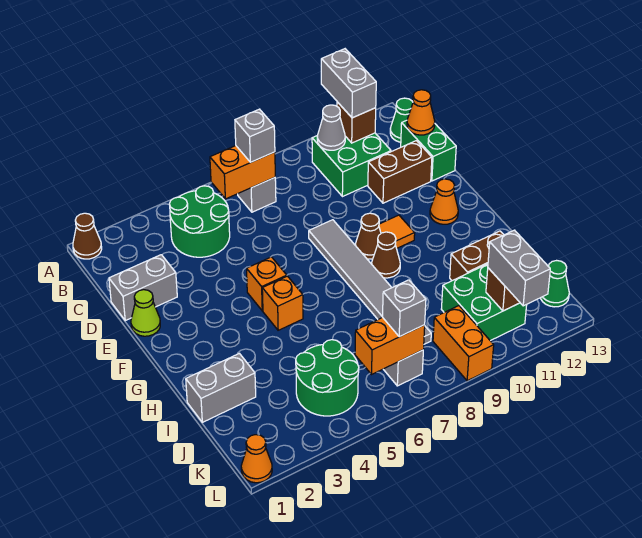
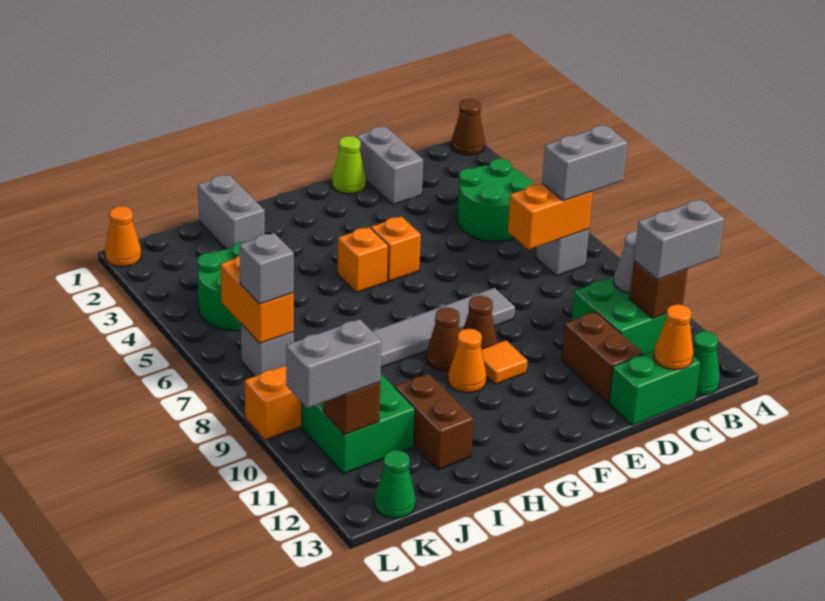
orange 1x2 brick [210,146,275,199] -> orange 1x2 brick turned to [508,184,593,250]
grey 1x1 brick [235,109,275,162] -> grey 1x2 brick [542,125,628,201]
orange 1x1 cone [430,179,458,224] -> orange 1x1 cone moved to [448,329,487,393]

